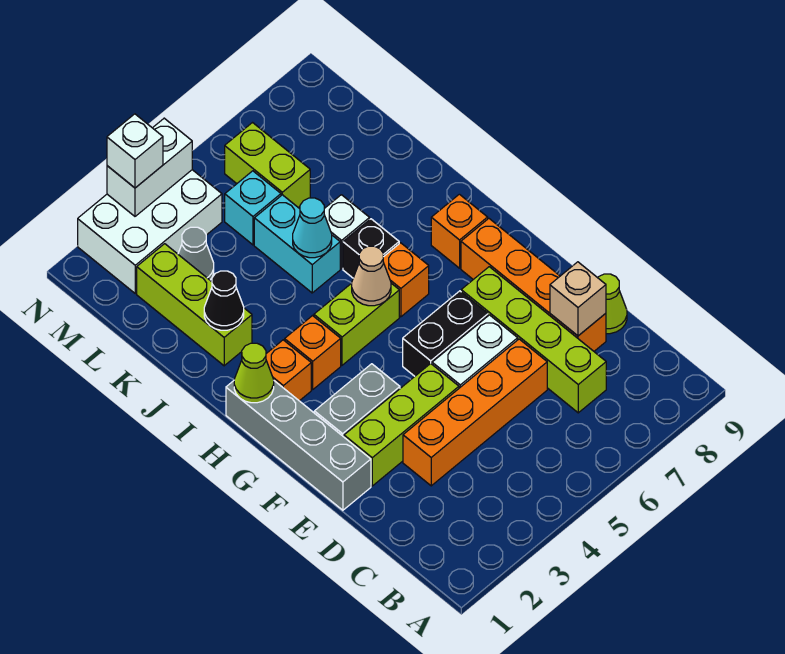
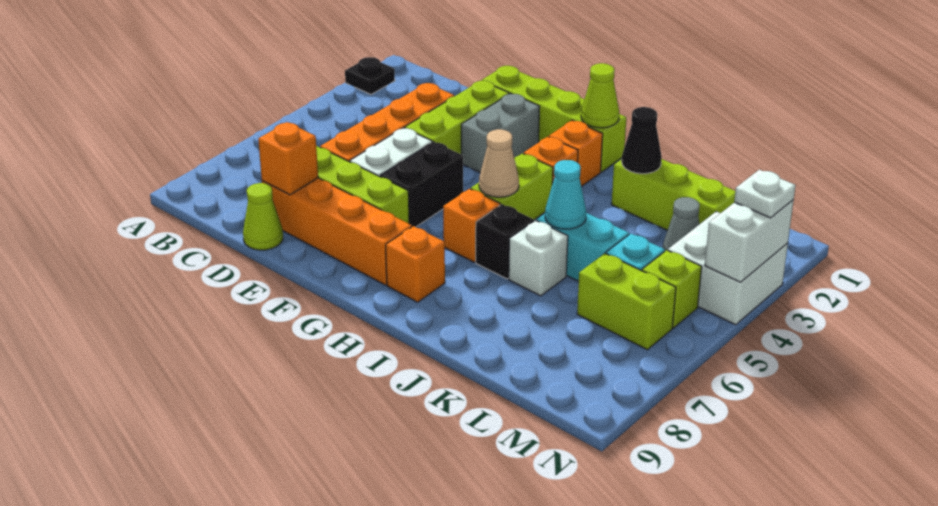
none -> black 1x1 plate [345,57,395,94]
tan 1x1 brick [550,262,606,336] -> orange 1x1 brick [258,122,318,195]
grey 1x4 brick [226,381,371,510] -> lime 1x4 brick [482,66,626,172]
white 2x3 brick [78,170,222,293] -> white 2x2 brick [668,211,788,325]
none -> lime 1x1 brick [642,250,702,328]
white 1x1 brick [107,114,163,188] -> white 1x1 plate [734,170,796,218]

